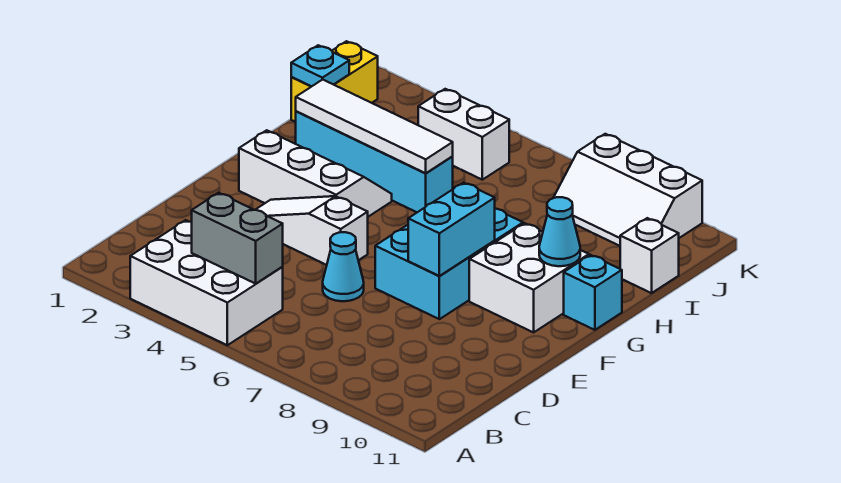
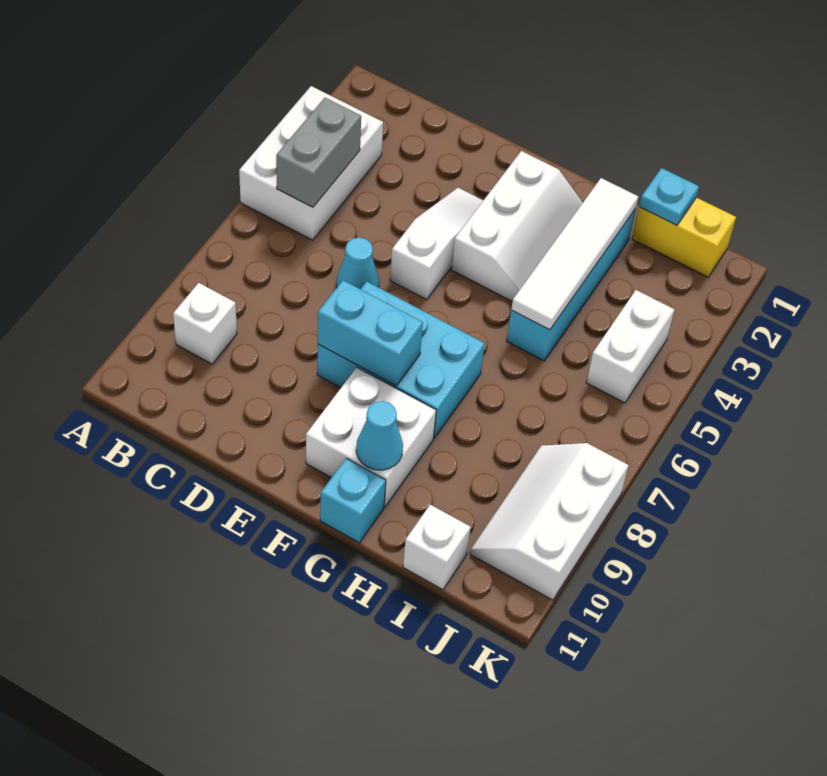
none -> white 1x1 brick [173,283,237,364]

